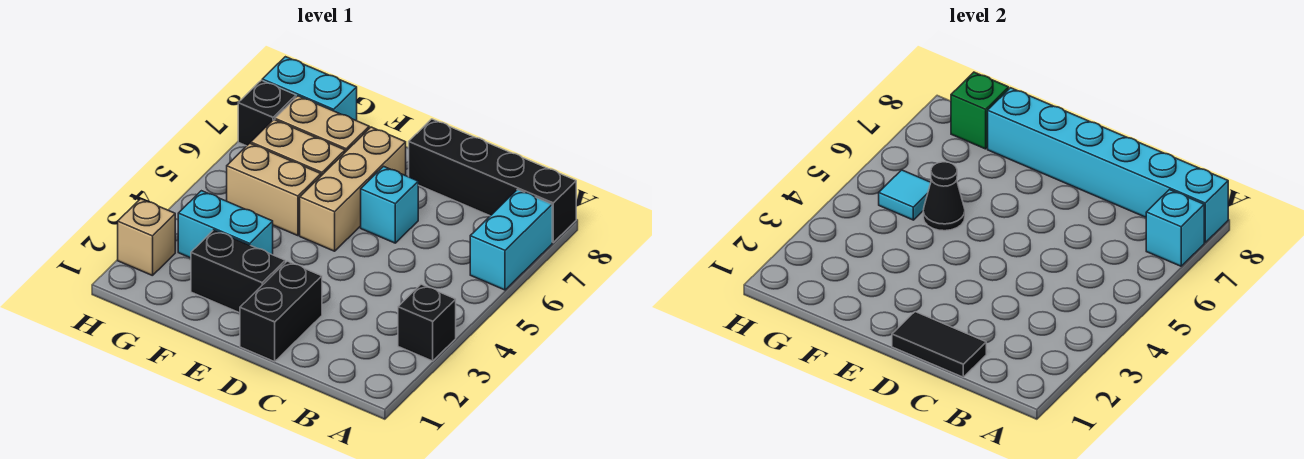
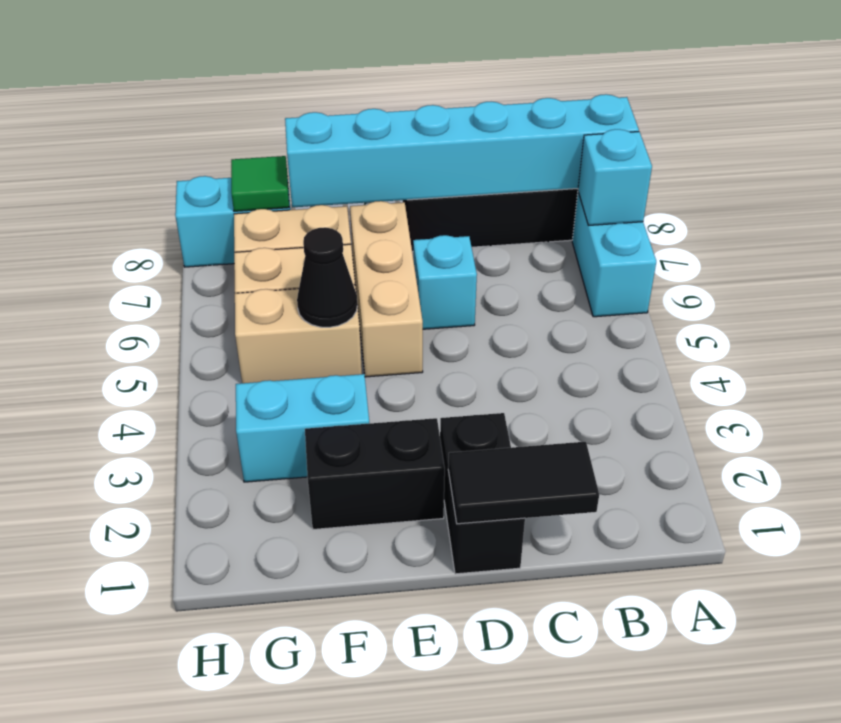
black 1x1 brick [398,284,456,361] -> none
cyan 1x1 tile [879,170,931,220] -> none
green 1x1 brick [951,72,1009,149] -> green 1x1 tile [231,156,289,211]
tan 1x1 brick [118,199,175,276] -> none
black 1x1 brick [238,80,296,146] -> none

